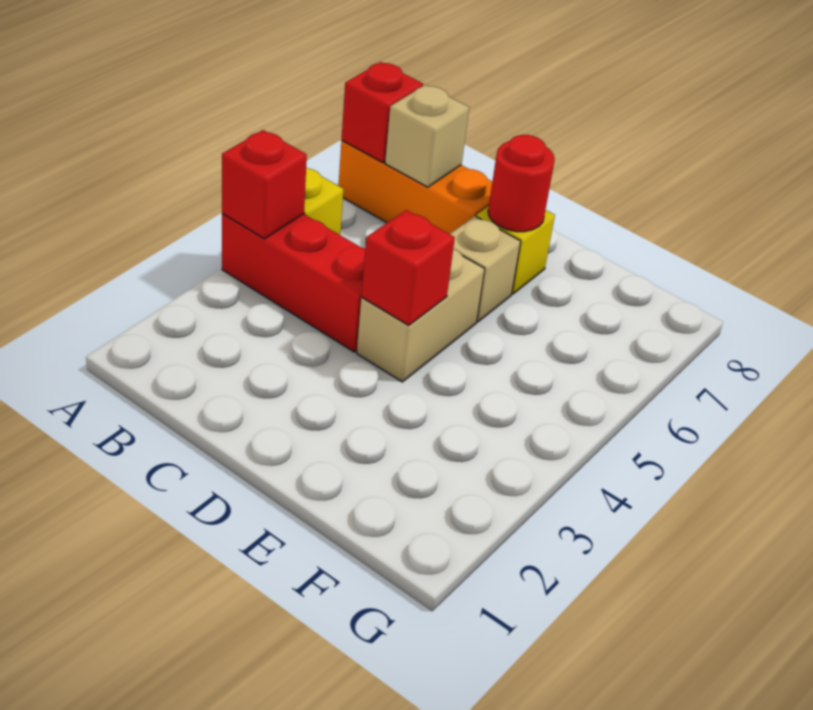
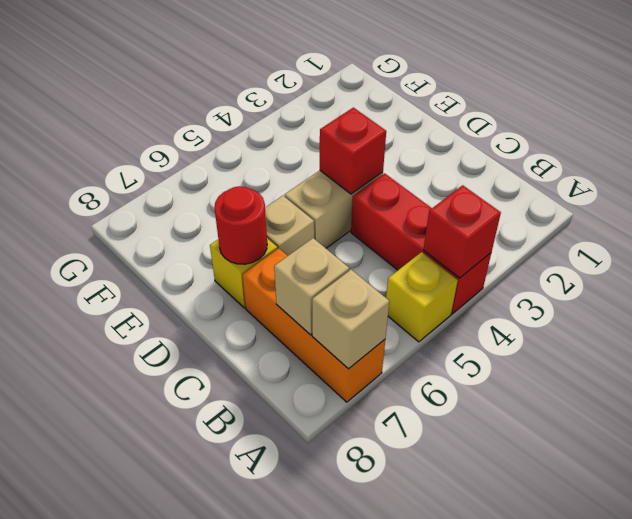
red 1x1 brick [342,62,423,163] -> tan 1x1 brick [312,270,389,369]

